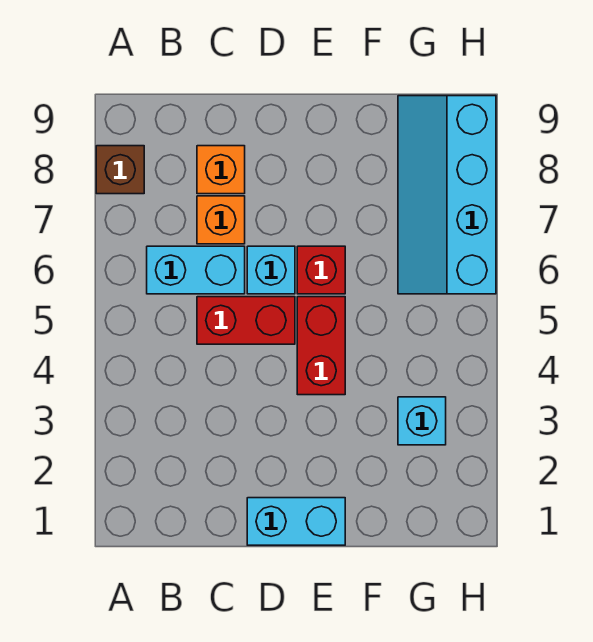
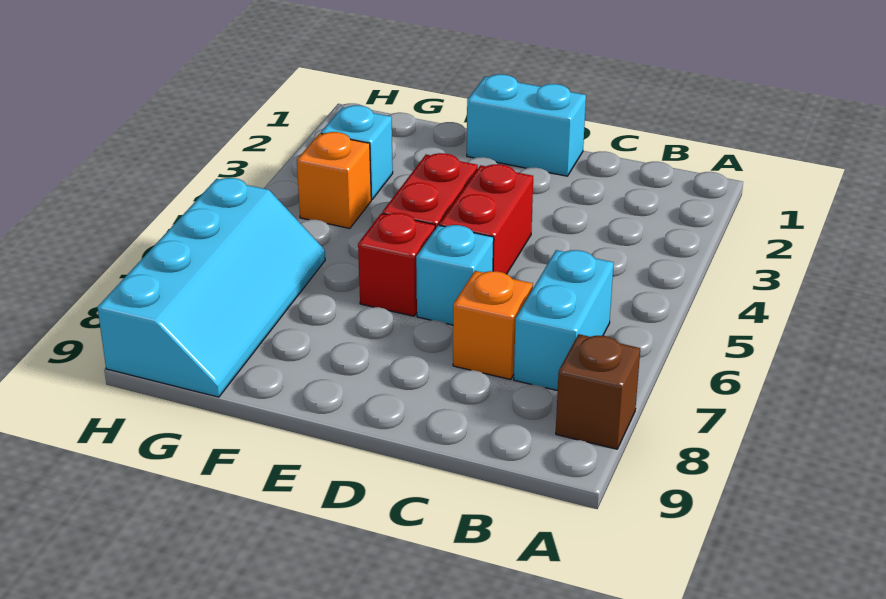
cyan 1x2 brick [147,246,245,294] -> cyan 1x2 brick turned to [514,250,614,391]
red 1x2 brick [197,297,295,344] -> red 1x2 brick turned to [439,164,533,274]
orange 1x1 brick [197,146,245,194] -> orange 1x1 brick moved to [297,132,371,228]

